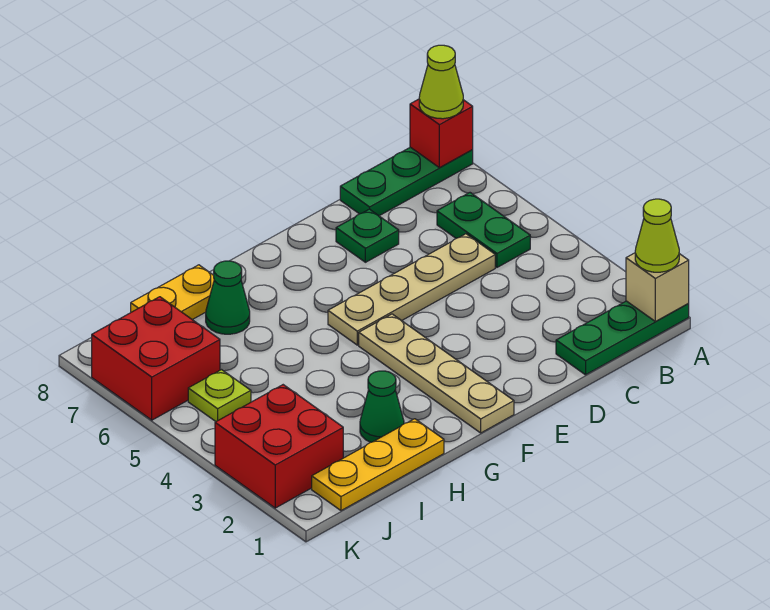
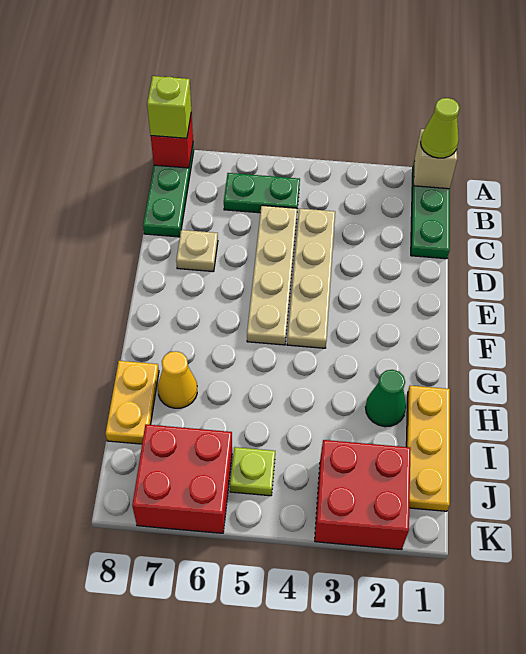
lime 1x1 cone [419,45,463,119] -> lime 1x1 brick [147,76,191,138]
green 1x1 plate [336,209,399,262] -> tan 1x1 plate [176,230,218,272]
tan 1x4 plate [359,314,514,433] -> tan 1x4 plate turned to [287,208,335,348]
green 1x1 cone [206,261,250,334] -> yellow 1x1 cone [158,351,197,408]

